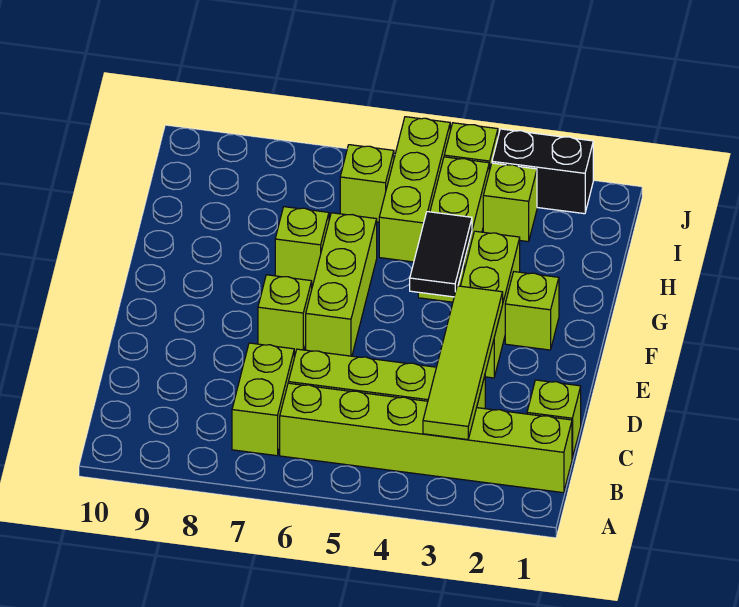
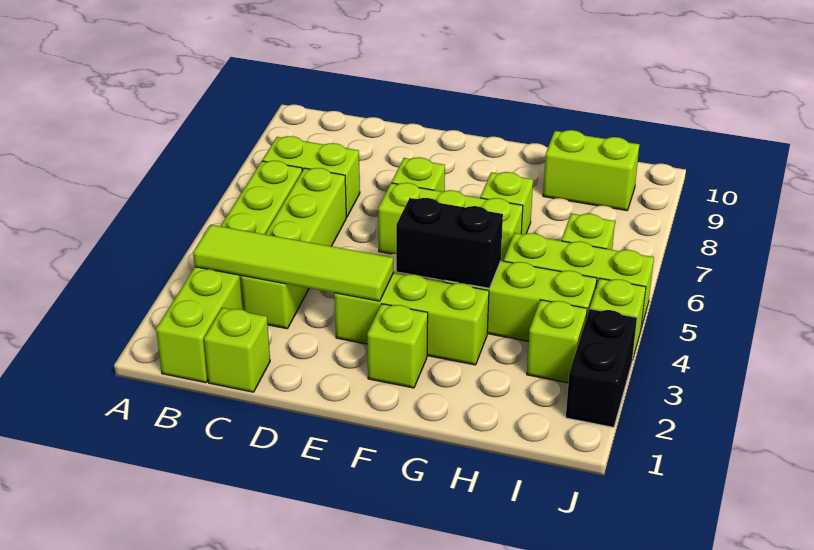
black 1x2 tile [410,212,472,297] -> black 1x2 brick [396,198,503,288]
none -> lime 1x2 brick [543,130,639,211]

